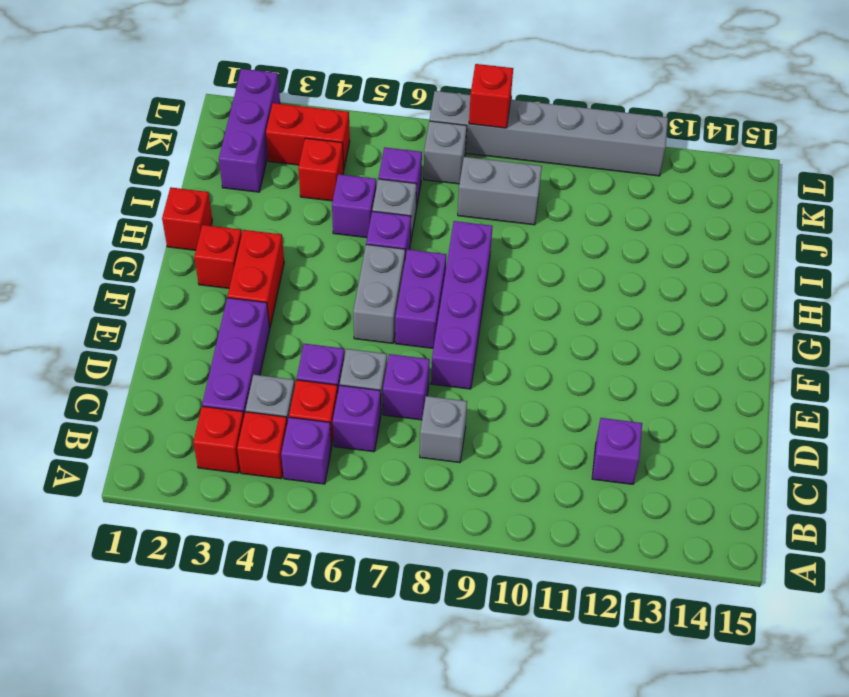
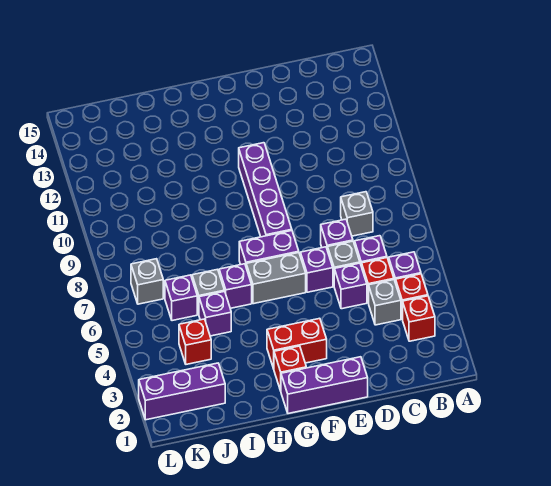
purple 1x3 brick [202,298,270,415] -> purple 1x3 brick moved to [281,357,368,414]
purple 1x1 brick [592,418,642,484] -> purple 1x1 brick moved to [300,247,333,292]
purple 1x4 brick [431,221,492,389] -> purple 1x4 brick turned to [239,143,292,237]
red 1x1 brick [162,187,212,250] -> none
grey 1x2 brick [458,157,542,225] -> none
red 1x2 brick [266,103,350,168] -> none
grey 1x6 brick [430,91,668,176] -> none
red 1x1 brick [469,64,513,128] -> none

